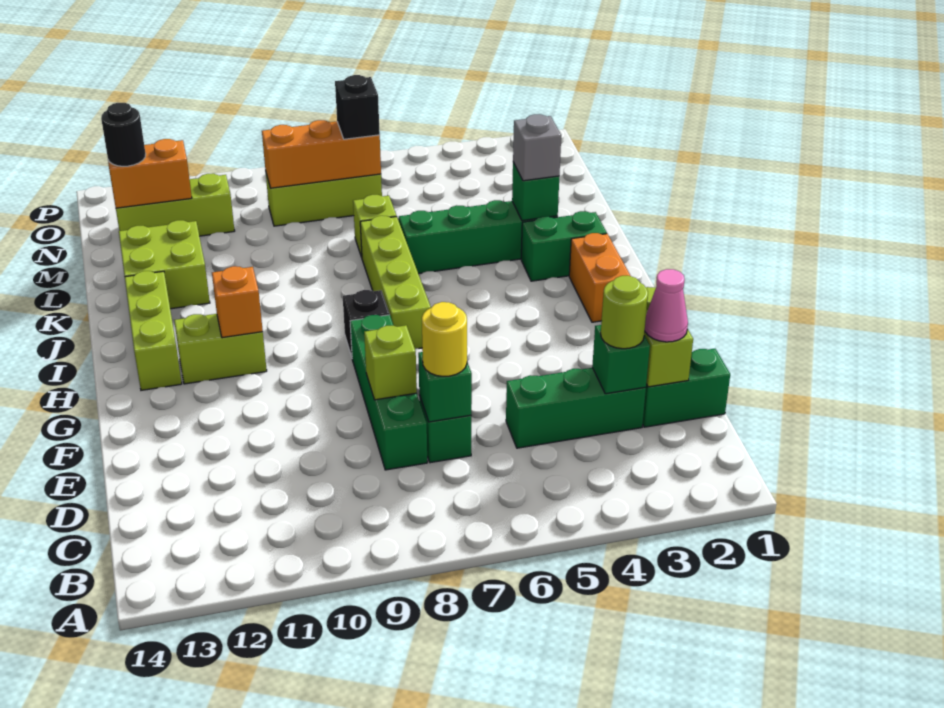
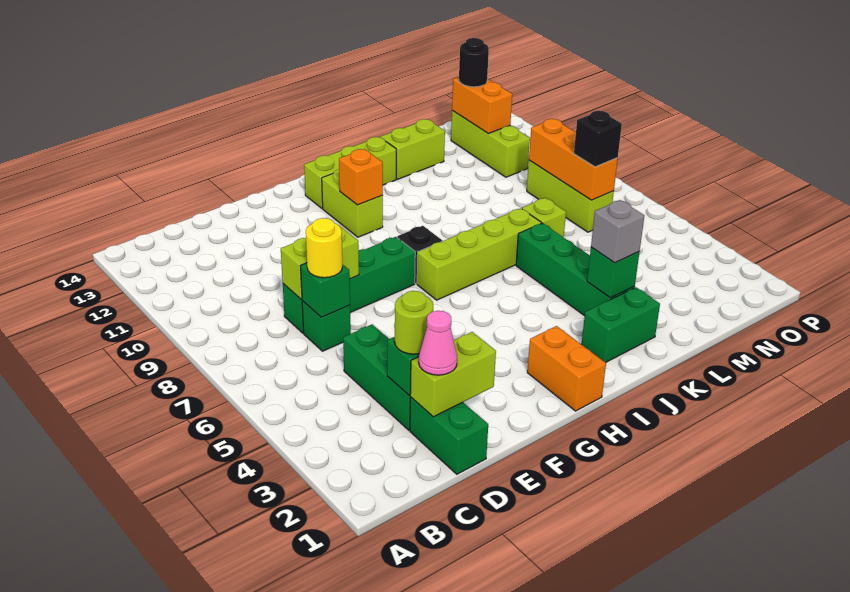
lime 1x1 brick [364,325,417,400] -> lime 1x2 brick [281,225,359,299]
orange 1x2 brick [569,233,630,322] -> orange 1x2 brick turned to [527,326,606,411]
green 1x2 brick [521,211,607,281] -> green 1x2 brick turned to [581,287,660,363]
lime 2x2 brick [119,220,210,309] -> lime 1x2 brick [381,119,445,179]

